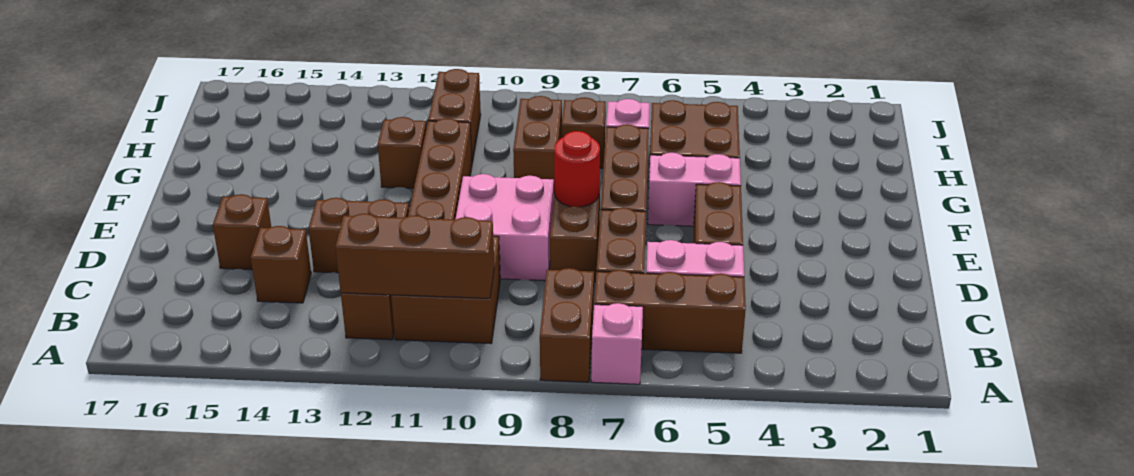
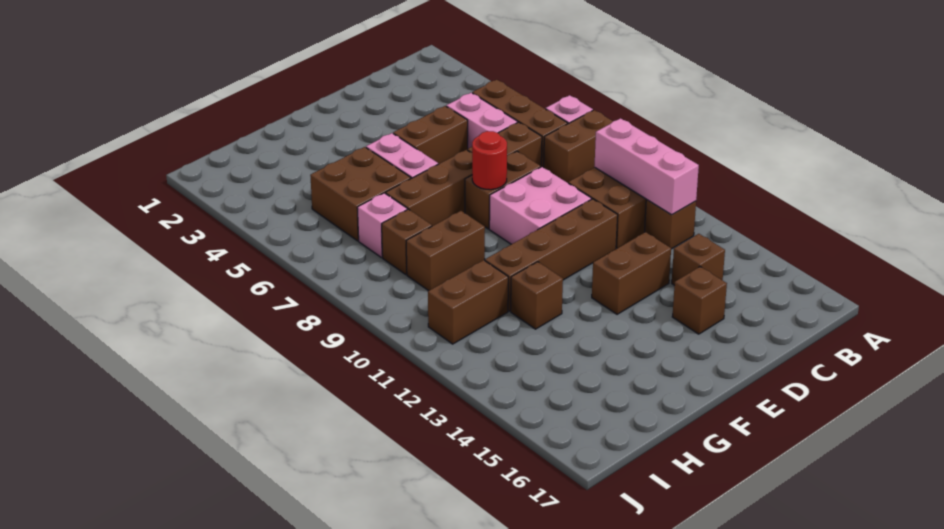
brown 1x3 brick [335,214,494,299] -> pink 1x3 brick [594,118,699,215]
brown 1x2 brick [308,198,409,273] -> brown 1x2 brick turned to [592,232,671,314]

